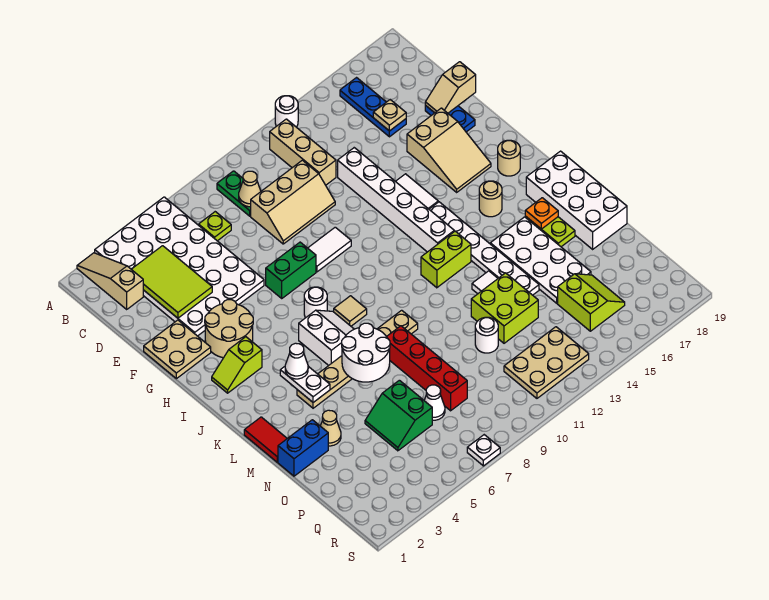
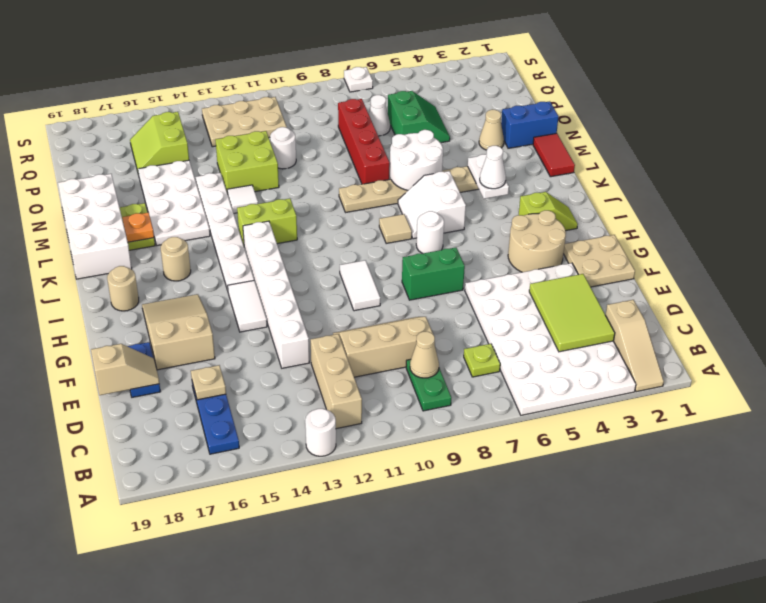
white 1x2 tile [308,227,351,272] -> white 1x2 tile turned to [340,260,380,311]

